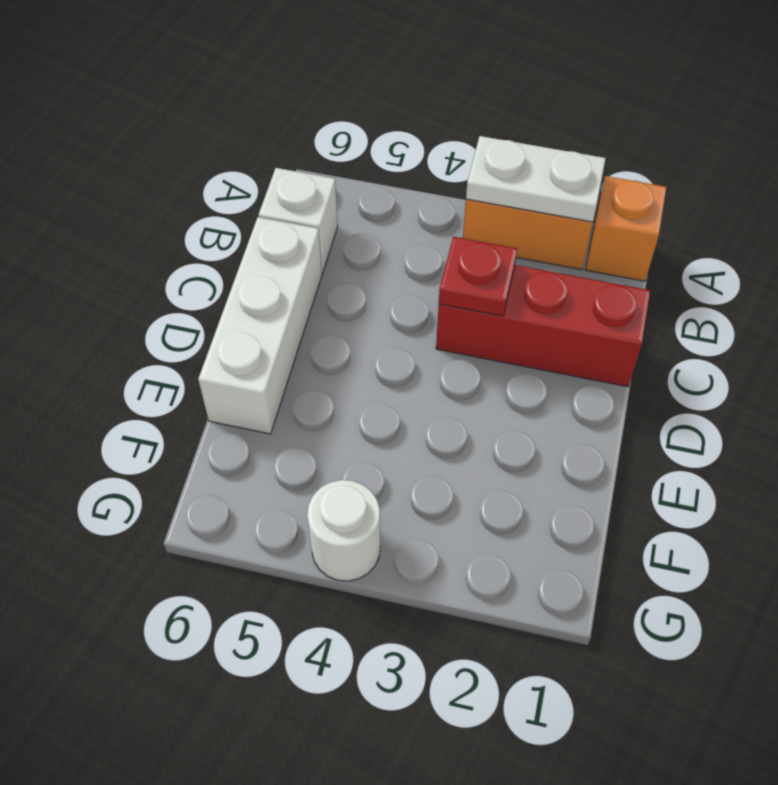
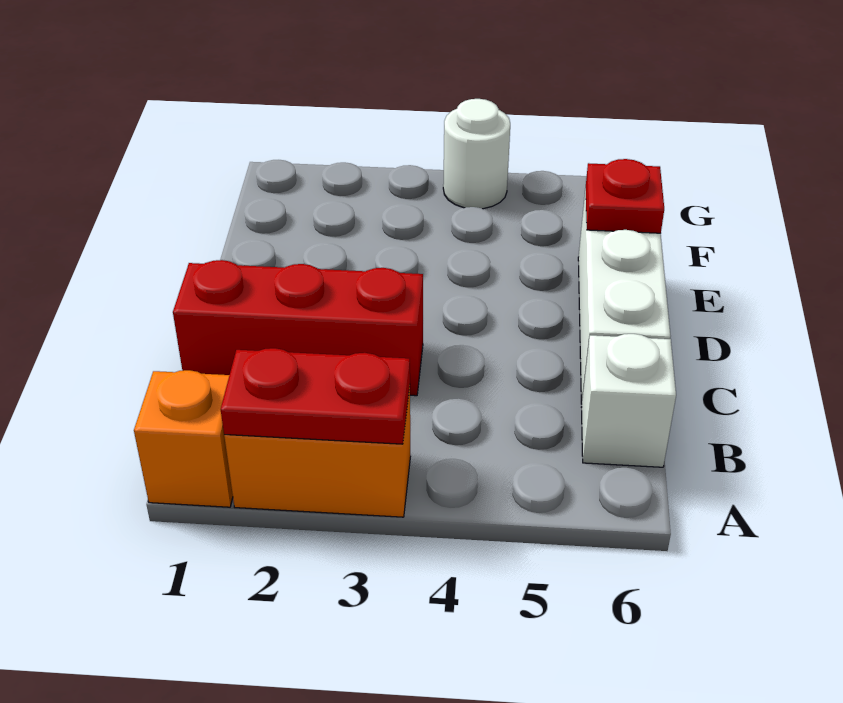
white 1x2 plate [466,136,606,222] -> red 1x2 plate [221,348,410,444]
red 1x1 plate [439,237,517,316] -> red 1x1 plate moved to [586,159,664,233]

